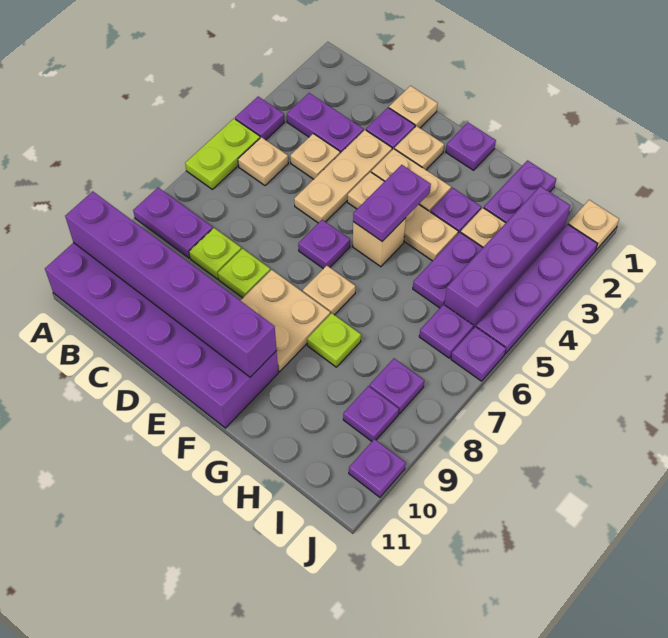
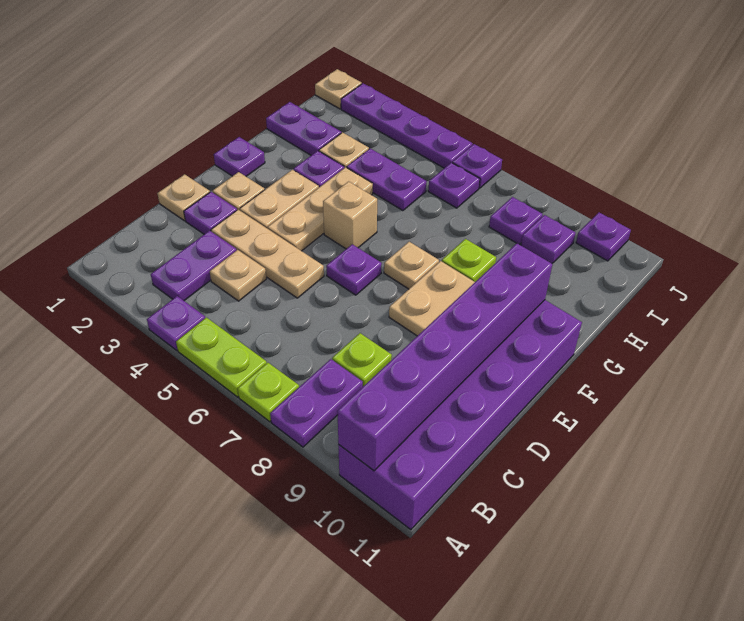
tan 1x1 plate [238,137,288,185] -> none
lime 1x1 plate [218,249,270,298] -> lime 1x1 plate moved to [238,363,299,422]
purple 1x2 plate [353,165,431,241] -> none
purple 1x4 brick [444,186,570,328] -> none

